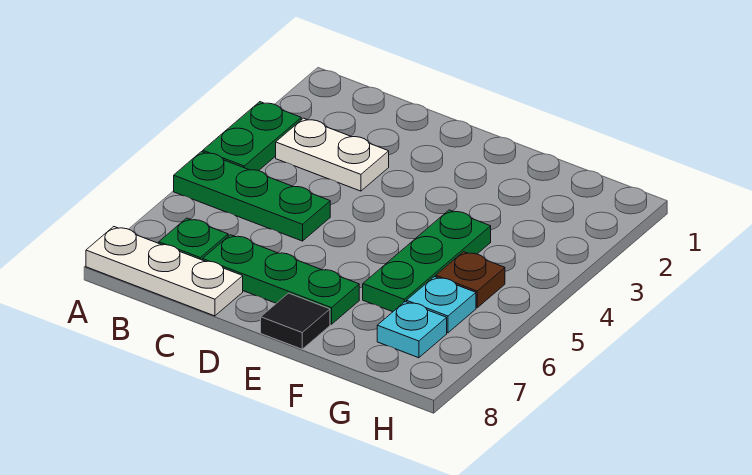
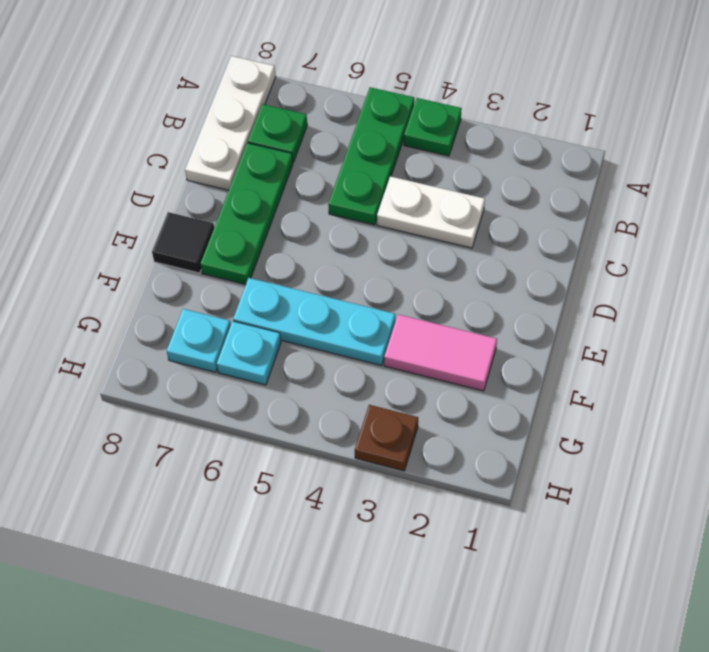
green 1x2 plate [203,102,301,171] -> green 1x1 plate [404,98,462,156]
white 1x2 plate [276,118,389,191] -> white 1x2 plate turned to [377,176,485,248]
none -> pink 1x2 tile [384,314,497,391]
green 1x3 plate [363,210,491,312] -> cyan 1x3 plate [233,278,395,366]
brown 1x1 plate [436,252,505,308] -> brown 1x1 plate moved to [355,405,418,471]

